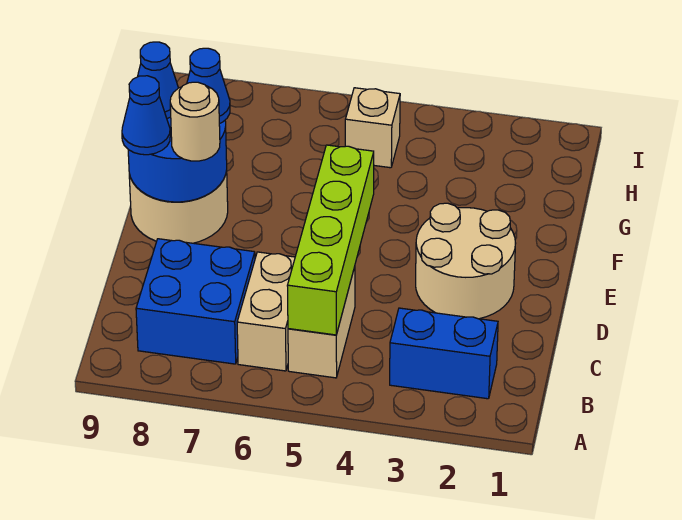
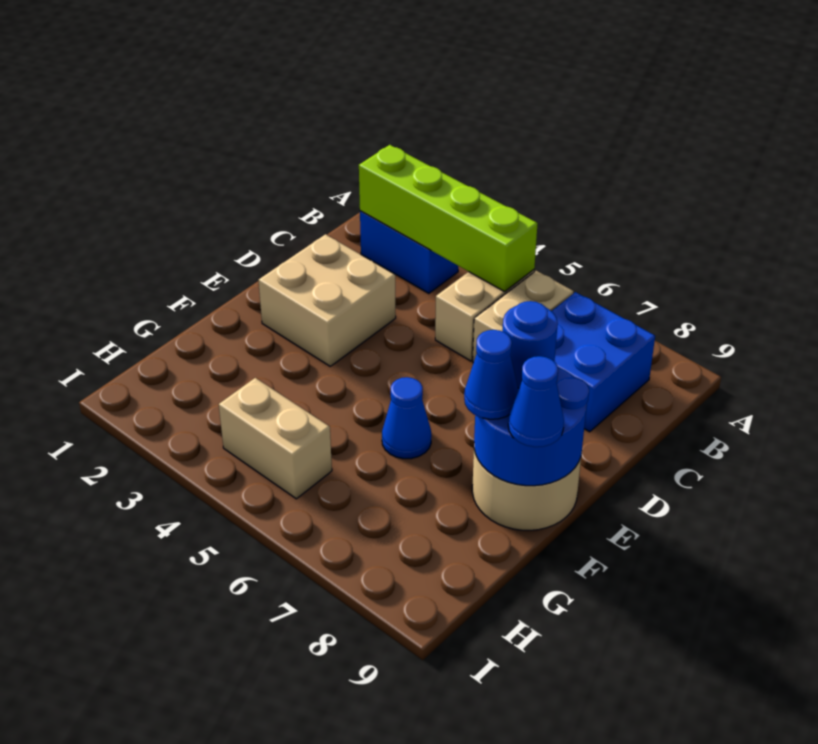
lime 1x4 brick [287,145,374,335] -> lime 1x4 brick turned to [359,145,538,292]
tan 2x2 round brick [416,203,516,319] -> tan 2x2 brick [258,234,396,366]
tan 1x1 round brick [170,82,220,161] -> blue 1x1 round brick [502,301,558,388]
blue 1x1 cone [122,76,170,155] -> blue 1x1 cone moved to [382,377,431,459]
tan 1x1 brick [345,88,400,168] -> tan 1x2 brick [219,378,332,499]

